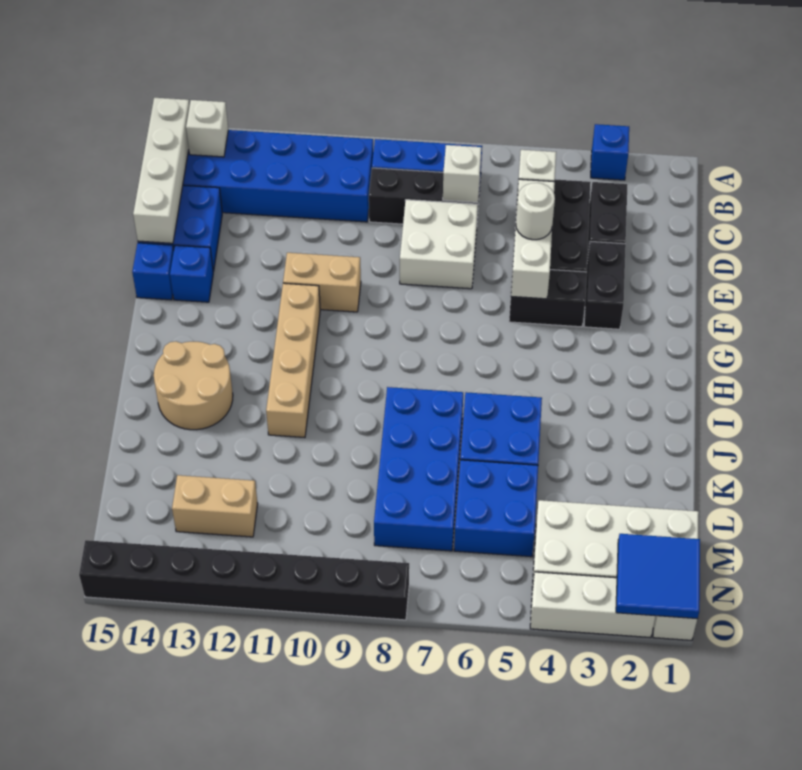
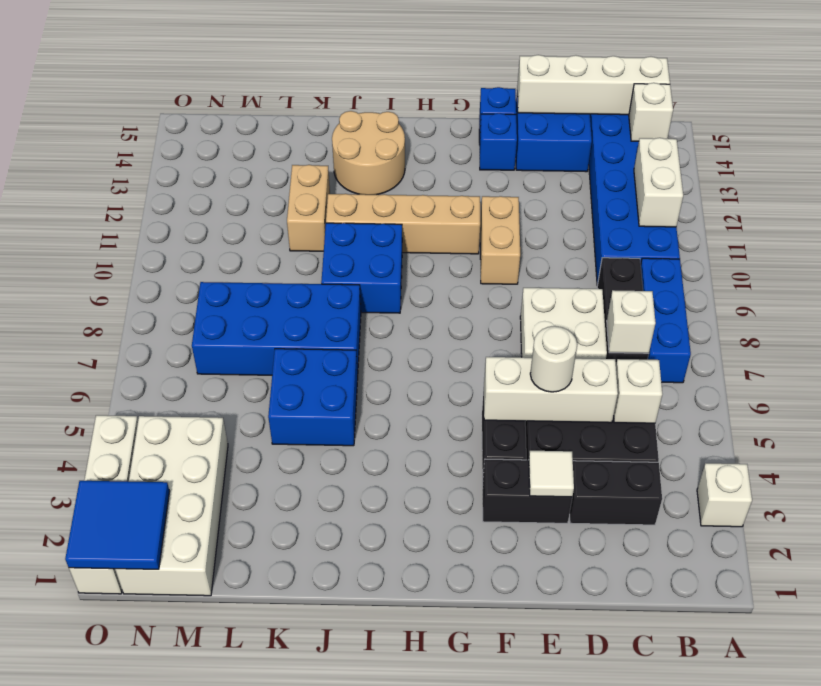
blue 1x1 brick [591,124,629,180] -> white 1x1 brick [697,463,752,527]
none -> white 1x2 brick [634,138,683,227]
none -> white 1x1 tile [529,451,574,497]
blue 2x2 brick [454,460,538,557] -> blue 2x2 brick moved to [321,223,402,313]
tan 1x2 brick [172,475,258,537] -> tan 1x2 brick moved to [287,165,330,251]
black 1x8 brick [79,540,409,620] -> none

